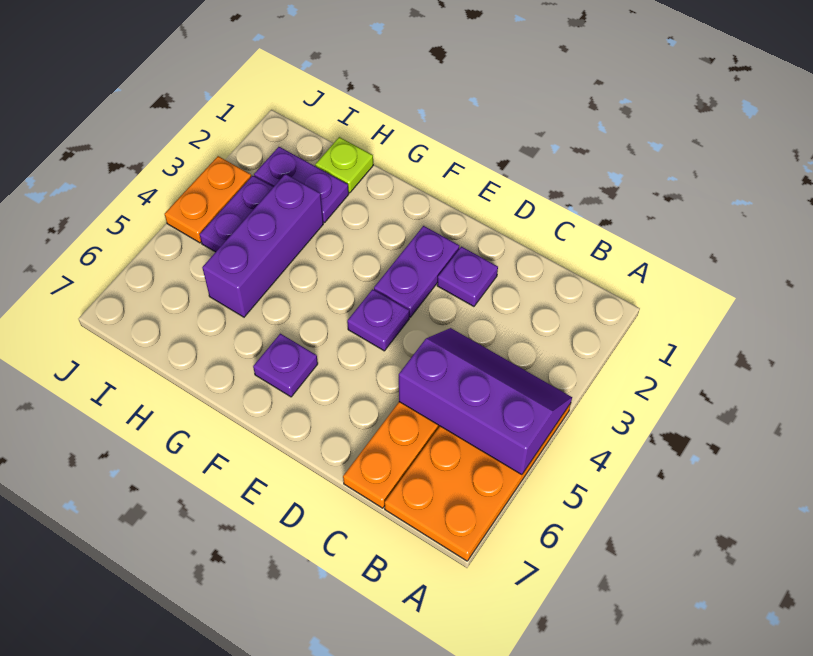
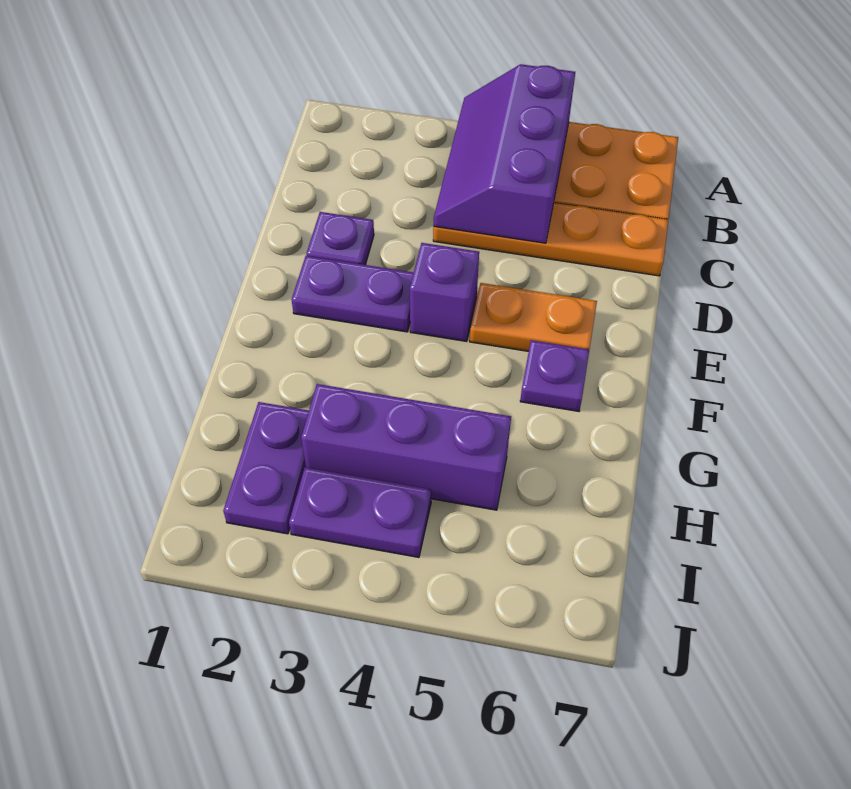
purple 1x1 plate [347,289,409,351] -> purple 1x1 brick [410,243,479,341]
lime 1x1 plate [315,137,373,193] -> none
orange 1x2 plate [165,156,251,243] -> orange 1x2 plate moved to [470,283,597,351]

